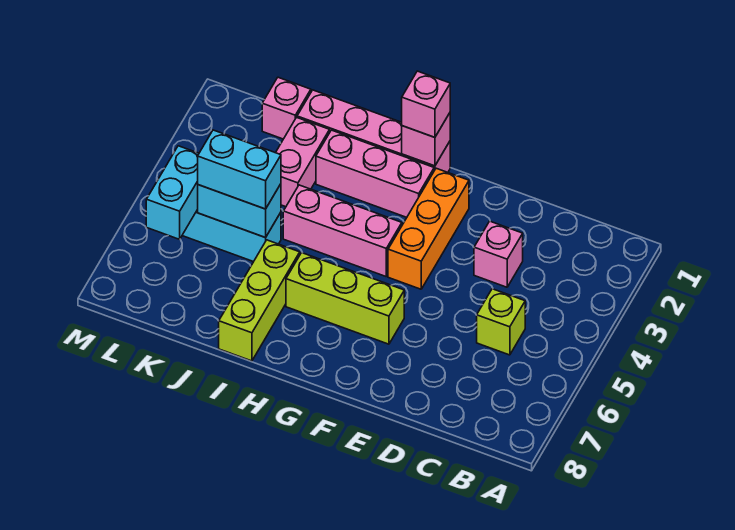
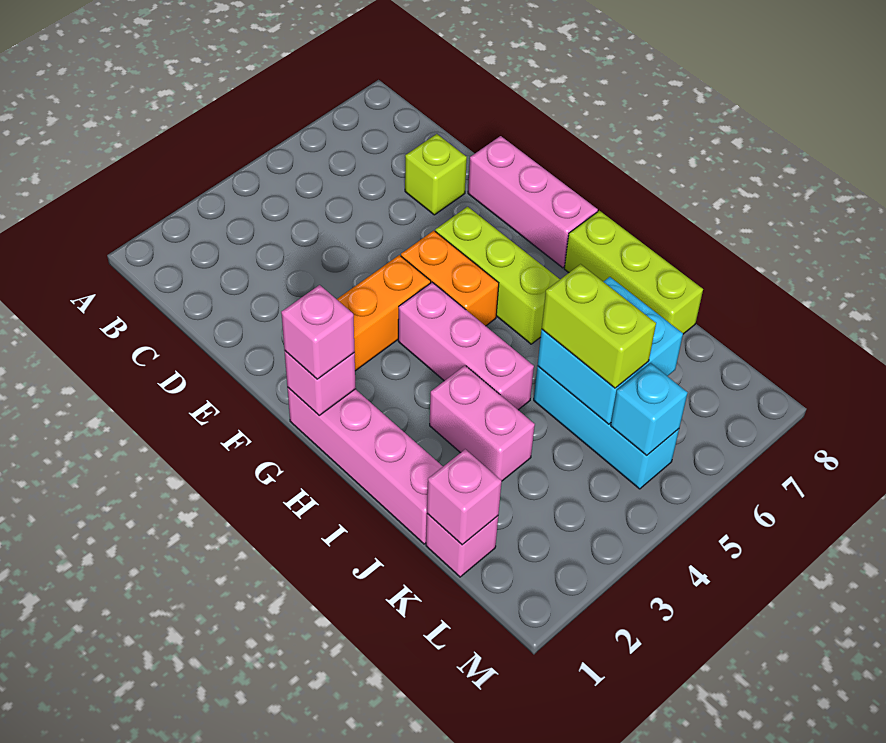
lime 1x1 brick [477,289,525,355] -> lime 1x1 brick moved to [405,134,467,215]
pink 1x1 brick [474,221,523,287] -> pink 1x1 brick moved to [427,449,502,545]
none -> orange 1x2 brick [401,231,499,326]
pink 1x3 brick [316,130,434,217] -> pink 1x3 brick moved to [468,136,598,268]
lime 1x3 brick [219,240,300,361] -> lime 1x3 brick turned to [564,211,703,334]
pink 1x2 brick [276,117,330,207] -> pink 1x2 brick turned to [430,366,535,481]
cyan 1x2 brick [198,184,281,238] -> cyan 2x2 brick [538,277,683,424]
cyan 1x2 brick [198,130,281,209] -> lime 1x2 brick [542,264,656,388]
cyan 1x2 brick [146,146,199,239] -> cyan 1x1 brick [611,363,688,455]

